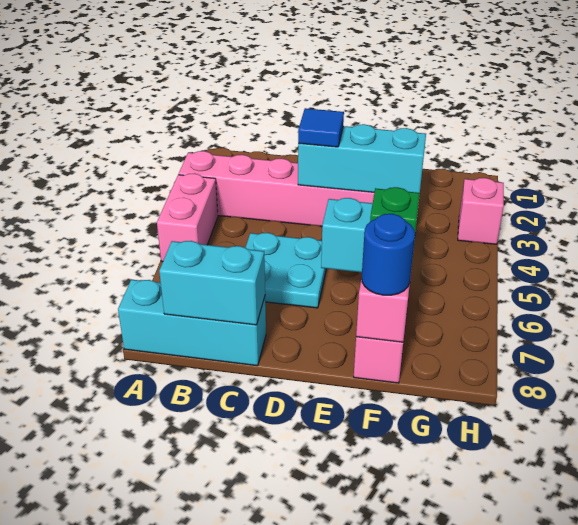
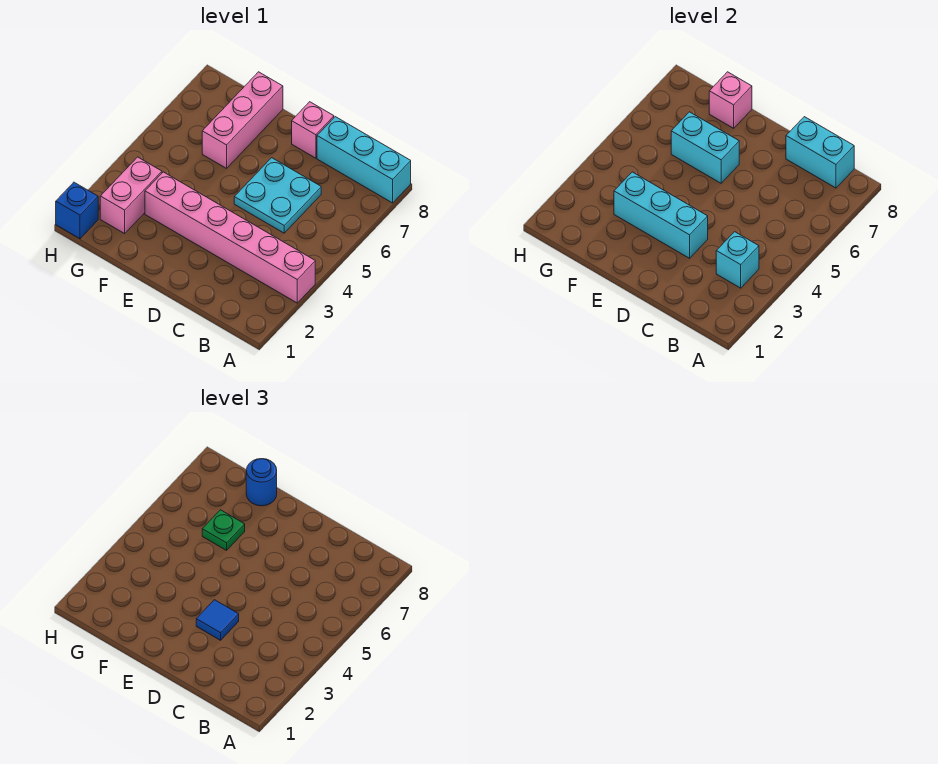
pink 1x2 brick [157,173,218,262] -> pink 1x2 brick moved to [100,157,162,234]
none -> cyan 1x1 brick [716,232,759,288]
none -> blue 1x1 brick [56,182,98,239]
pink 1x1 brick [458,178,504,244] -> pink 1x1 brick moved to [292,102,334,158]

